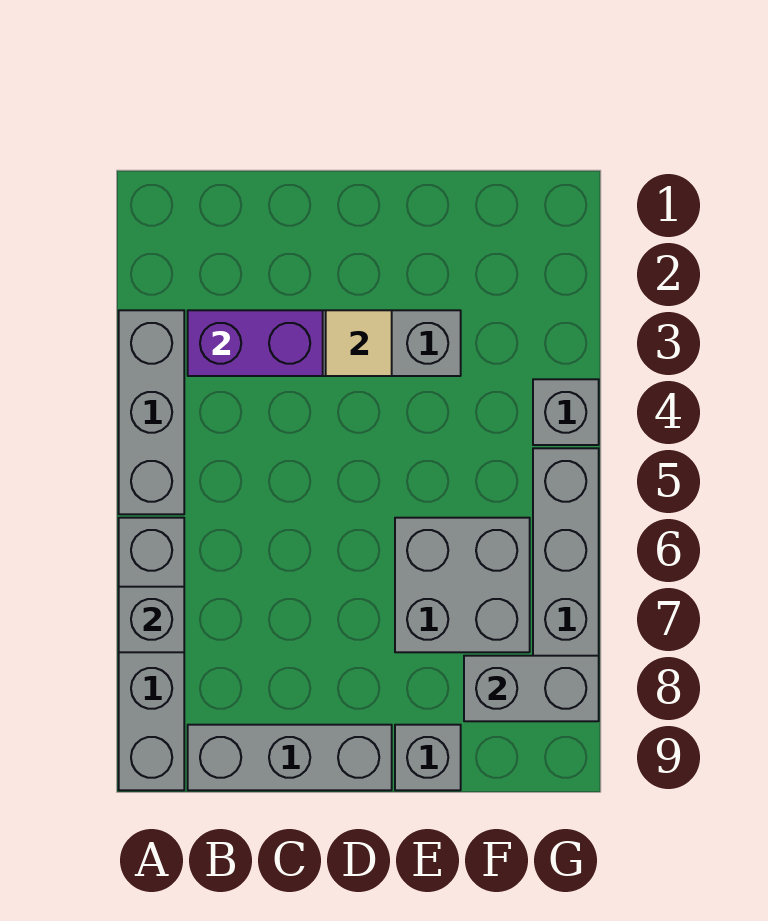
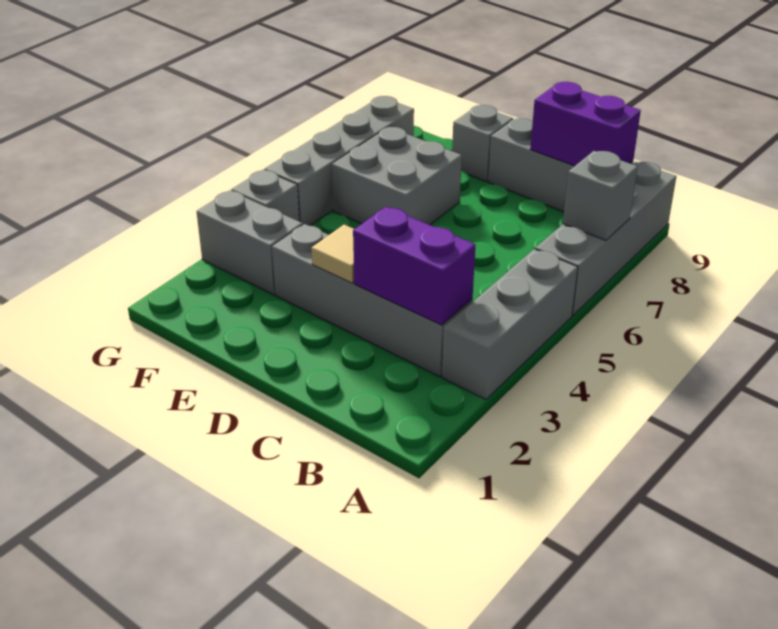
none -> purple 1x2 brick [530,82,641,166]
grey 1x2 brick [464,656,599,721] -> grey 1x2 brick moved to [196,190,303,295]

